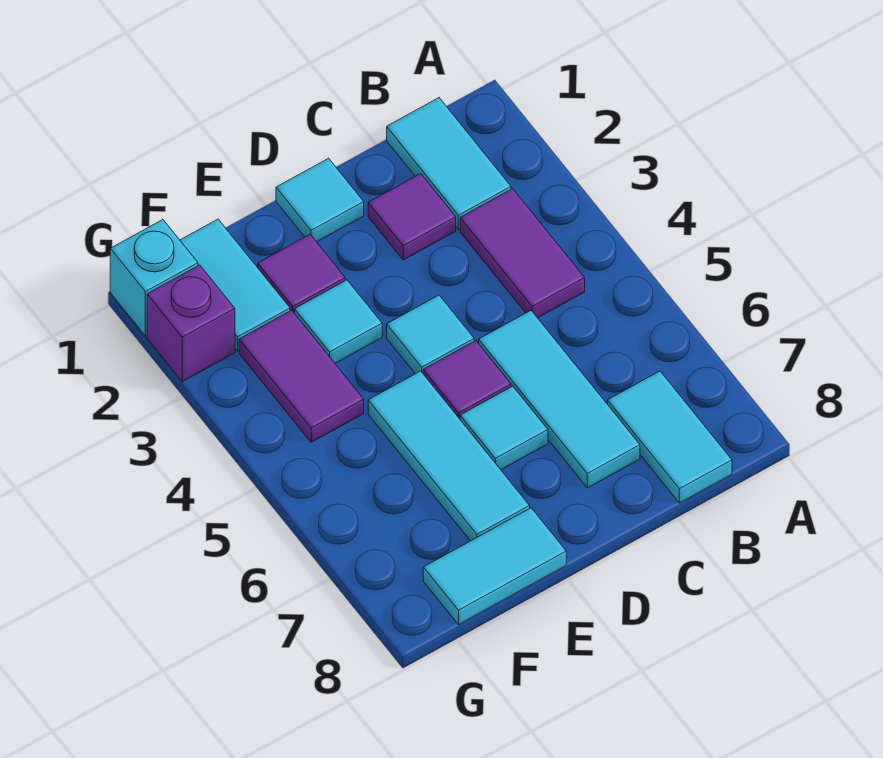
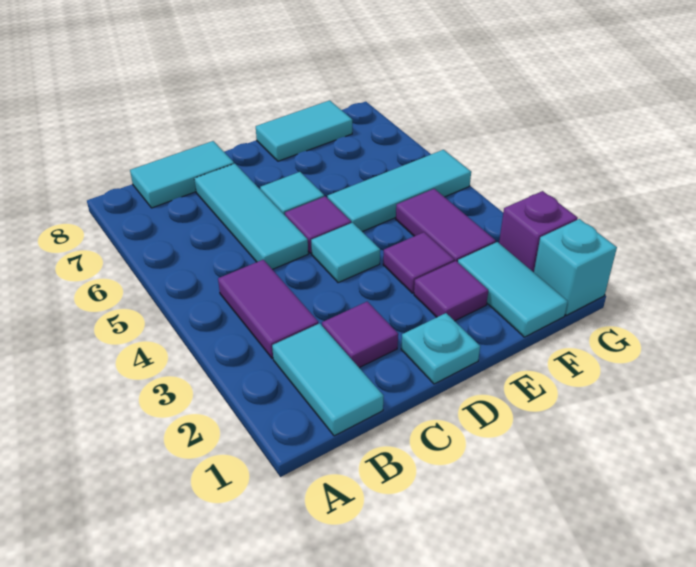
cyan 1x2 tile [608,371,732,503] -> cyan 1x2 tile turned to [130,141,234,208]
cyan 1x1 tile [276,158,364,242] -> cyan 1x1 plate [401,313,480,384]
cyan 1x1 tile [295,280,382,363] -> purple 1x1 tile [383,232,454,293]
cyan 1x3 tile [368,371,530,541] -> cyan 1x3 tile turned to [327,150,471,232]

